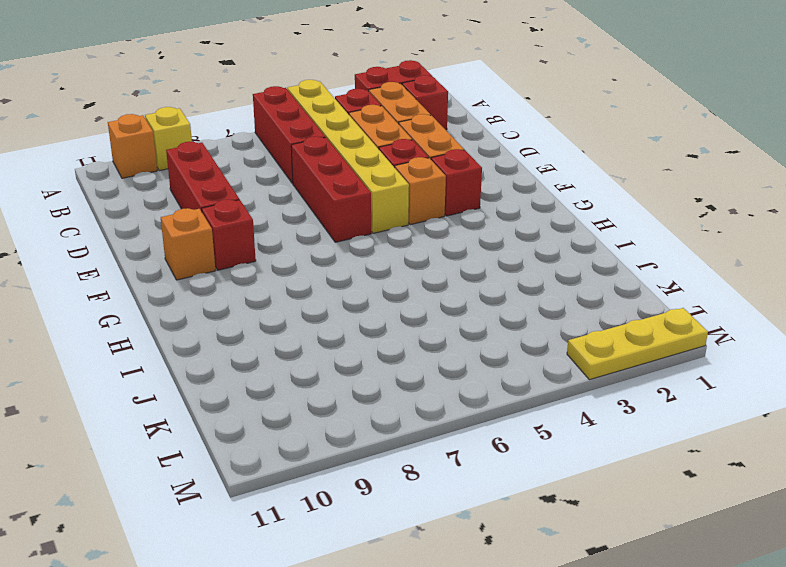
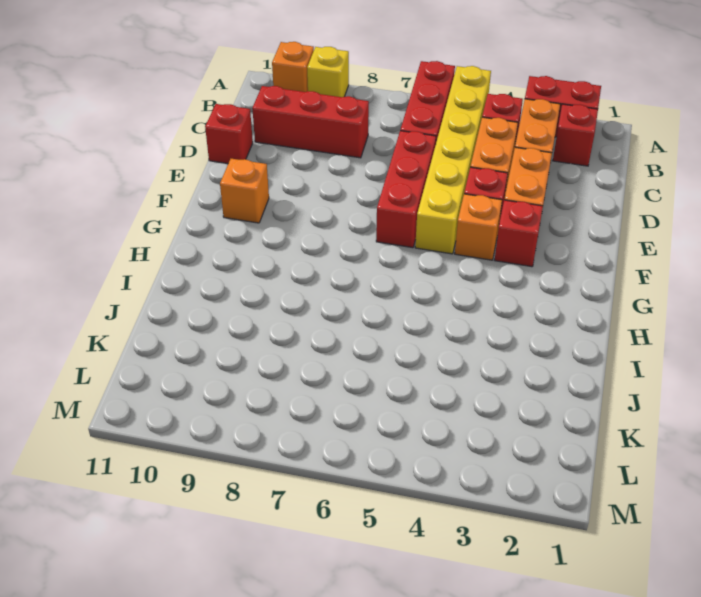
red 1x3 brick [166,142,239,212] -> red 1x3 brick turned to [252,86,369,158]
red 1x1 brick [202,199,256,270] -> red 1x1 brick moved to [205,104,253,164]
yellow 1x3 plate [567,308,708,380] -> none

